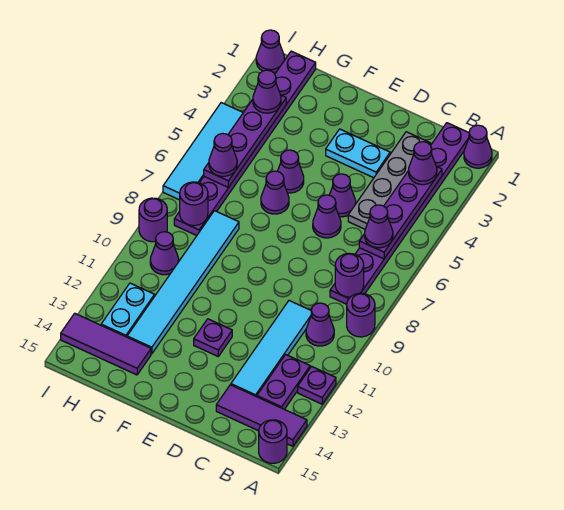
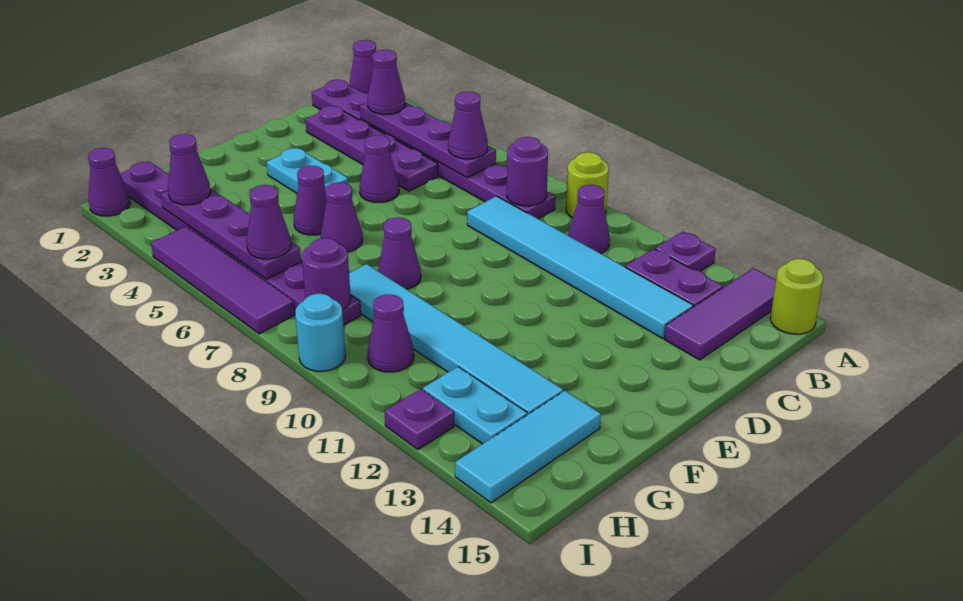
purple 1x1 round brick [347,293,375,337] -> lime 1x1 round brick [566,152,609,218]
purple 1x1 round brick [259,420,287,463] -> lime 1x1 round brick [770,259,823,334]
grey 1x4 plate [348,132,431,229] -> purple 1x4 plate [305,106,438,191]
cyan 1x4 tile [231,301,311,397] -> cyan 1x6 tile [467,196,693,338]
cyan 1x2 plate [326,129,390,178] -> cyan 1x2 plate turned to [267,148,348,193]
purple 1x1 cone [313,195,341,238] -> purple 1x1 cone moved to [378,217,421,289]
purple 1x1 plate [194,319,232,356] -> purple 1x1 plate moved to [385,389,454,449]
purple 1x3 tile [61,313,151,375] -> cyan 1x3 tile [455,391,601,503]
cyan 1x4 tile [163,103,243,200] -> purple 1x4 tile [151,227,295,334]
purple 1x1 round brick [139,198,167,242] -> cyan 1x1 round brick [295,294,346,371]

